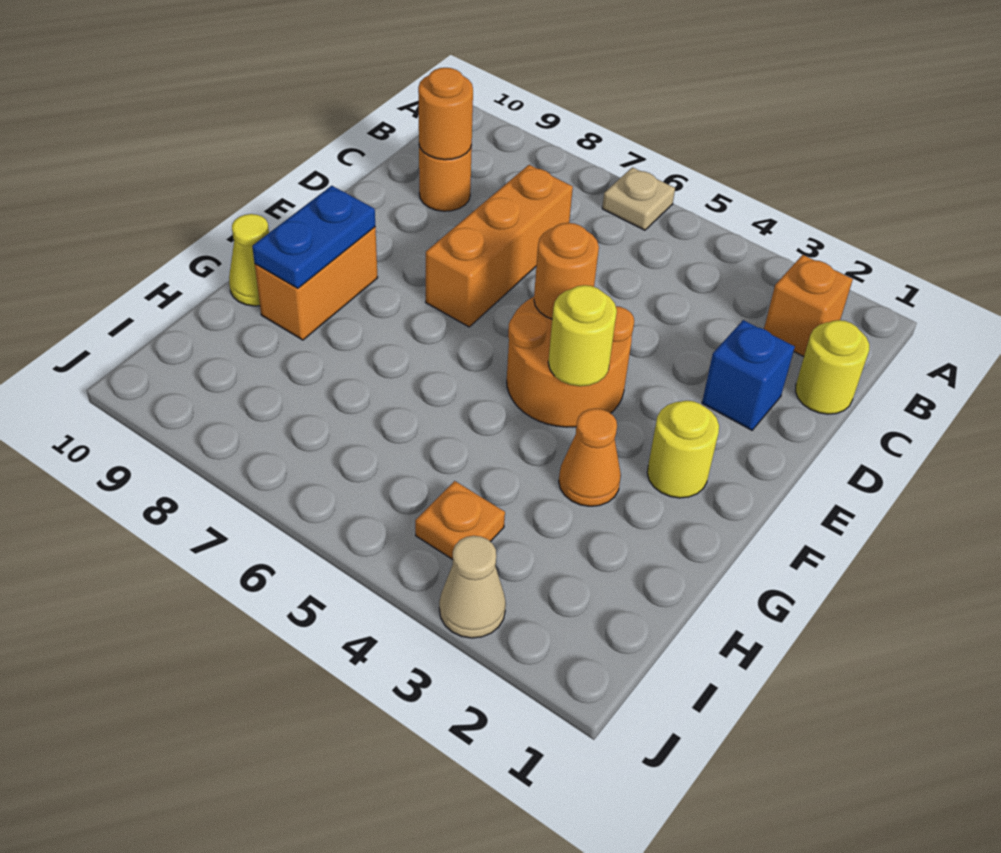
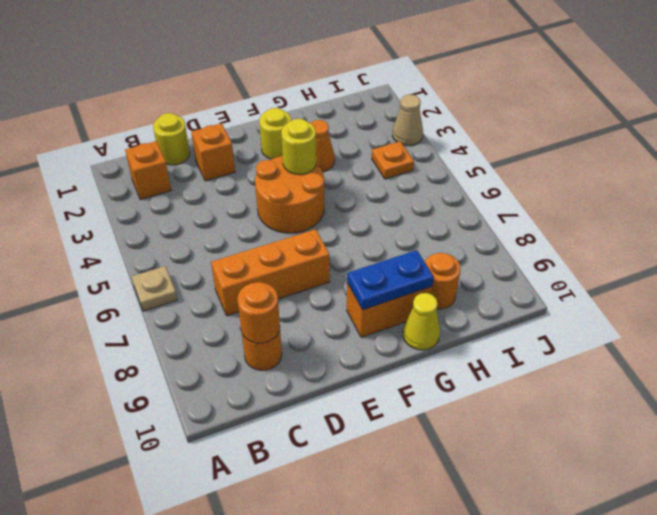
blue 1x1 brick [702,320,795,430] -> orange 1x1 brick [191,123,235,181]
orange 1x1 round brick [534,223,599,319] -> orange 1x1 round brick moved to [425,253,460,309]

